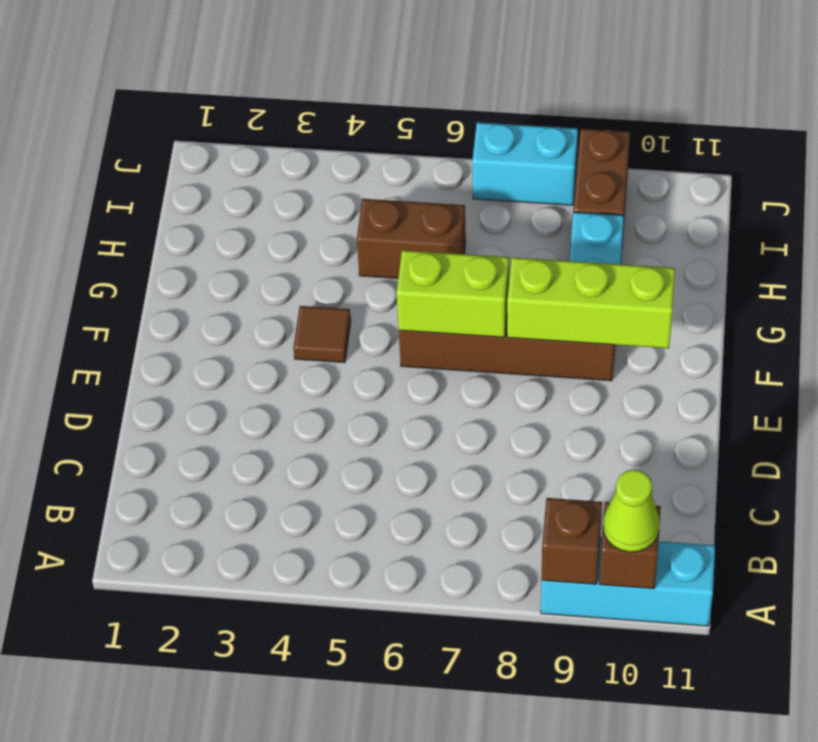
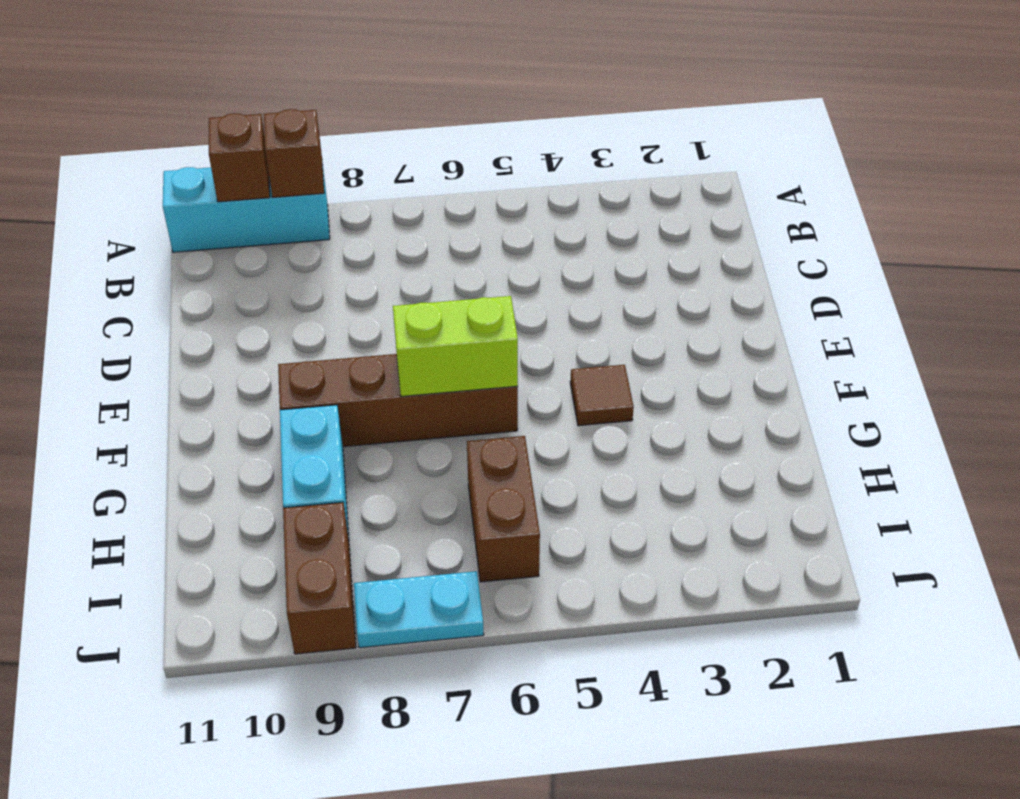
lime 1x1 cone [603,470,660,552] -> none
lime 1x3 brick [507,257,675,348] -> none
brown 1x2 brick [357,199,466,278] -> brown 1x2 brick turned to [467,436,540,582]
cyan 1x2 brick [472,122,578,205] -> cyan 1x2 plate [354,571,484,648]

